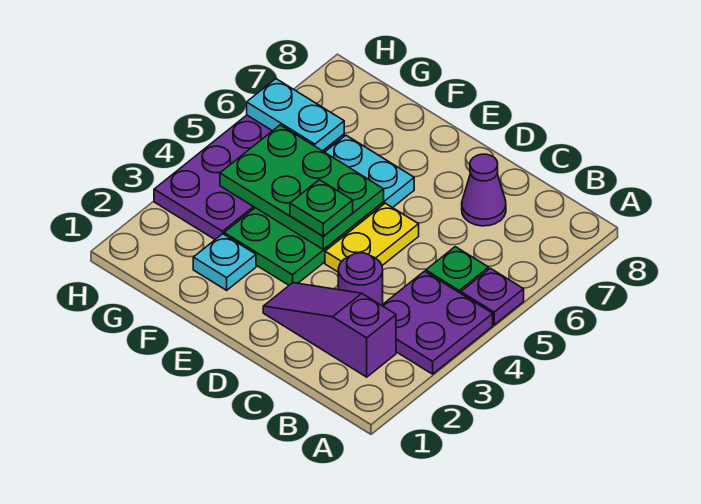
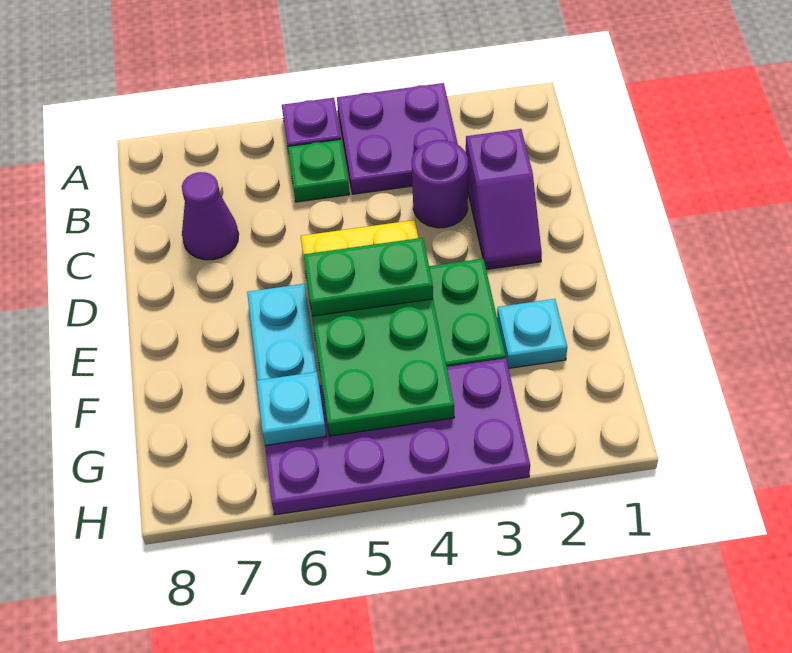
purple 1x3 slope [263,283,396,377] -> purple 1x2 slope [466,129,542,270]
green 1x1 plate [290,180,353,236] -> green 1x2 plate [303,238,433,316]
cyan 1x2 plate [247,79,344,151] -> cyan 1x1 plate [256,372,326,445]

